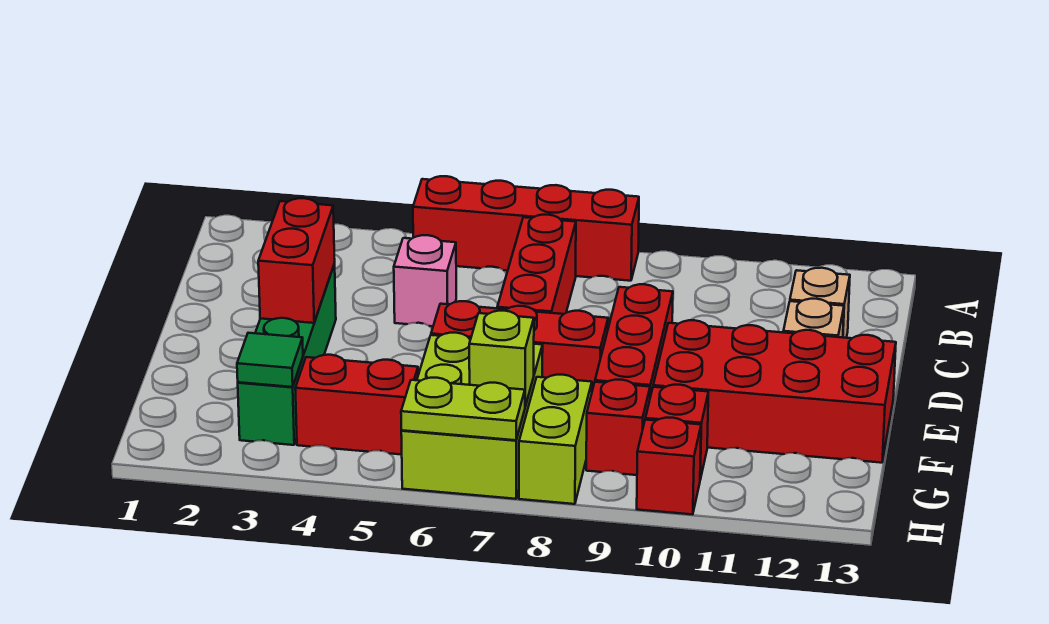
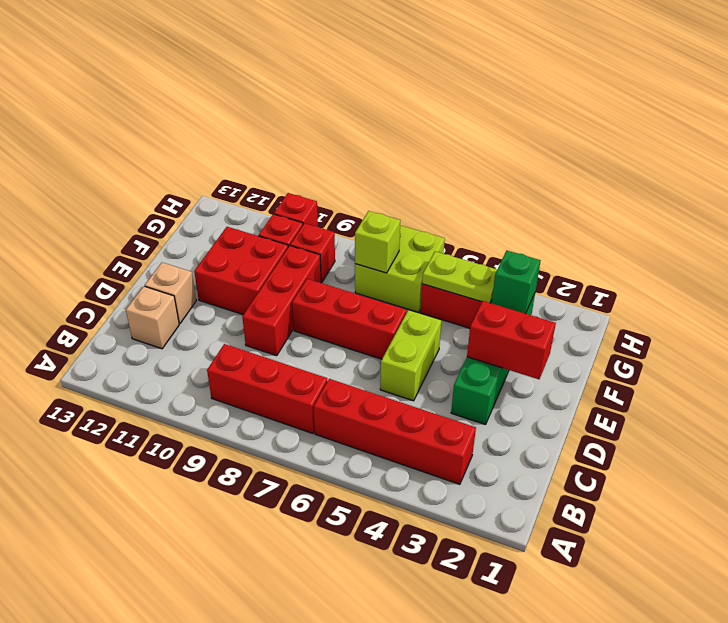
red 1x4 brick [413,176,639,281] -> red 1x4 brick moved to [314,379,476,484]
red 1x3 brick [497,215,576,314] -> red 1x3 brick turned to [207,344,327,433]
pink 1x1 brick [394,235,456,326] -> none
red 1x2 brick [258,198,335,323] -> red 1x2 brick turned to [467,301,556,379]
red 2x4 brick [653,320,896,463] -> red 2x2 brick [194,227,288,315]
lime 2x3 brick [401,333,543,499] -> lime 2x2 brick [355,225,445,312]
green 1x1 tile [237,333,303,387] -> green 1x1 brick [492,251,541,314]
lime 1x2 brick [519,375,592,504] -> lime 1x2 brick moved to [380,310,441,401]
lime 1x2 plate [401,378,525,440] -> lime 1x2 plate moved to [422,251,497,303]

